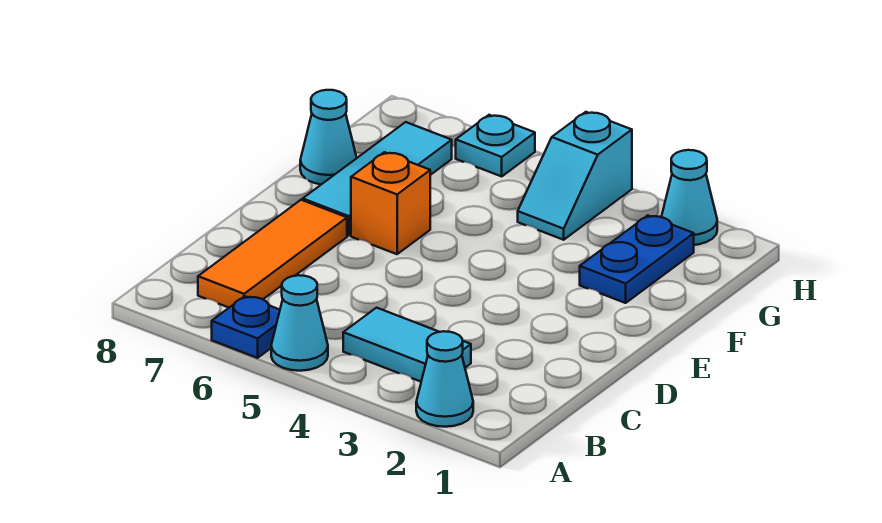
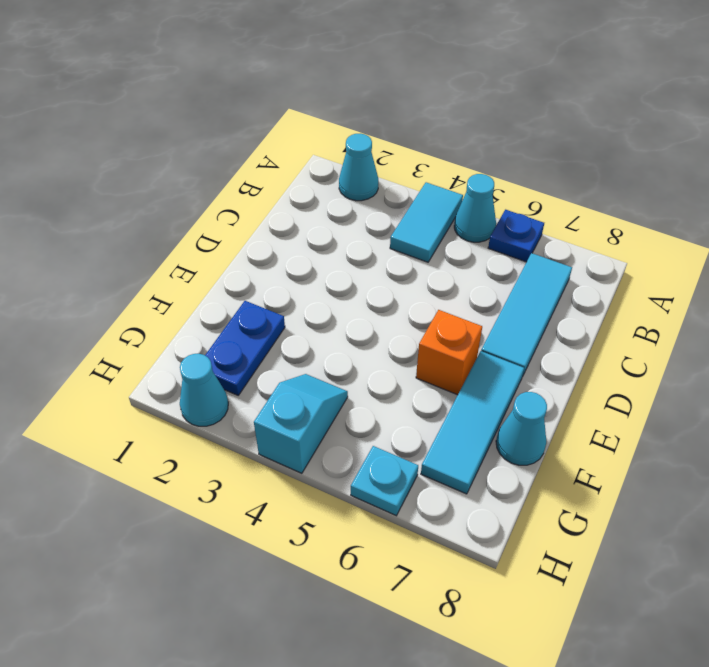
cyan 1x2 tile [343,308,471,382] -> cyan 1x2 tile turned to [390,182,463,262]
orange 1x3 tile [198,200,347,307] -> cyan 1x3 tile [481,253,572,377]

